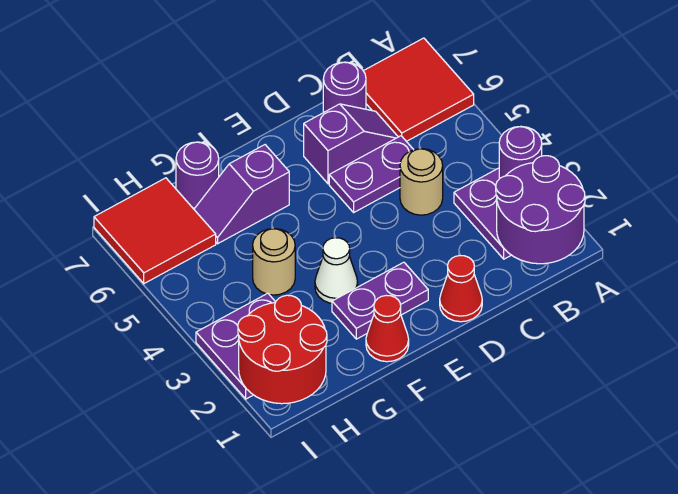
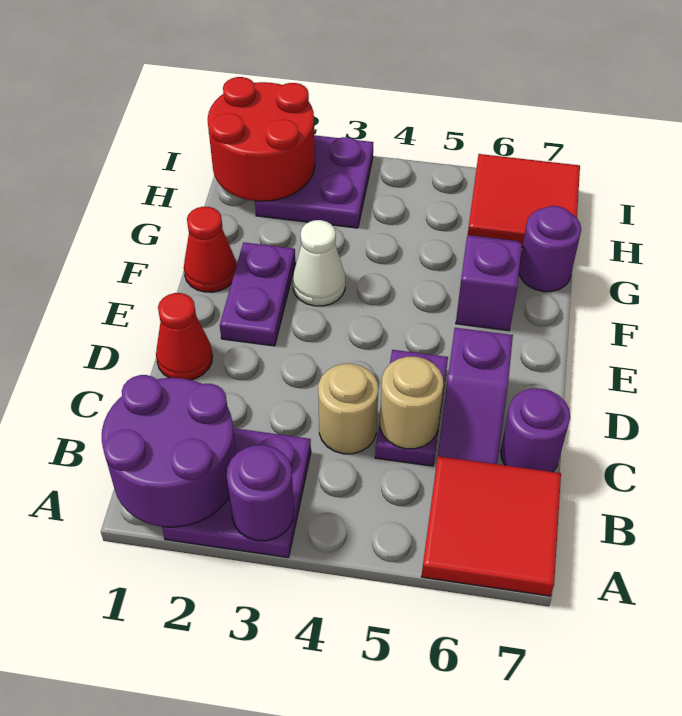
tan 1x1 round brick [253,229,295,295] -> tan 1x1 round brick moved to [380,357,443,449]

